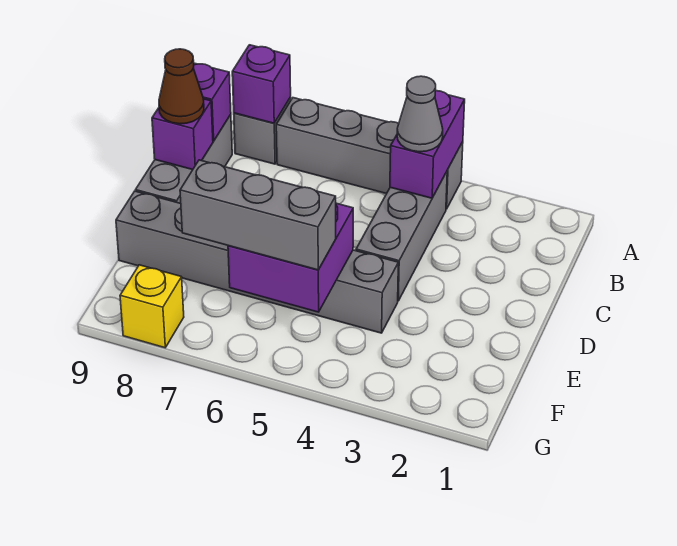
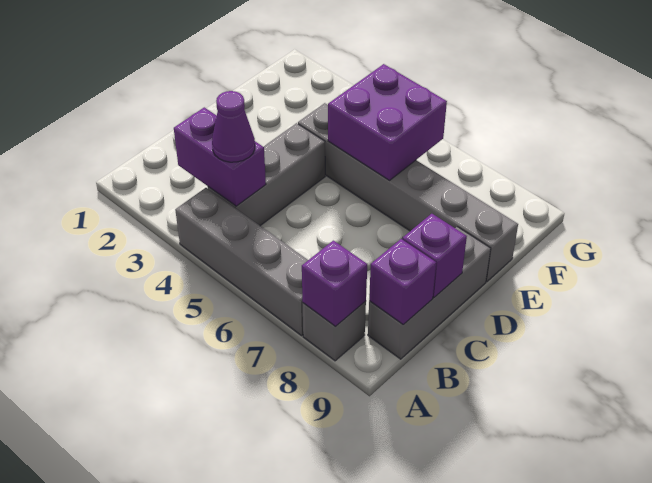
purple 1x2 brick [390,91,465,198] -> purple 1x2 brick turned to [174,107,266,206]
grey 1x1 cone [397,76,443,152] -> purple 1x1 cone [212,91,255,162]
brown 1x1 cone [159,49,204,124] -> none
grey 1x3 brick [180,160,336,270] -> none
yellow 1x1 brick [120,265,184,348] -> none

